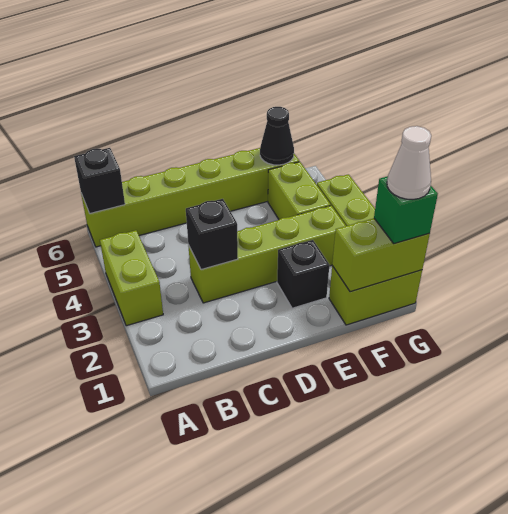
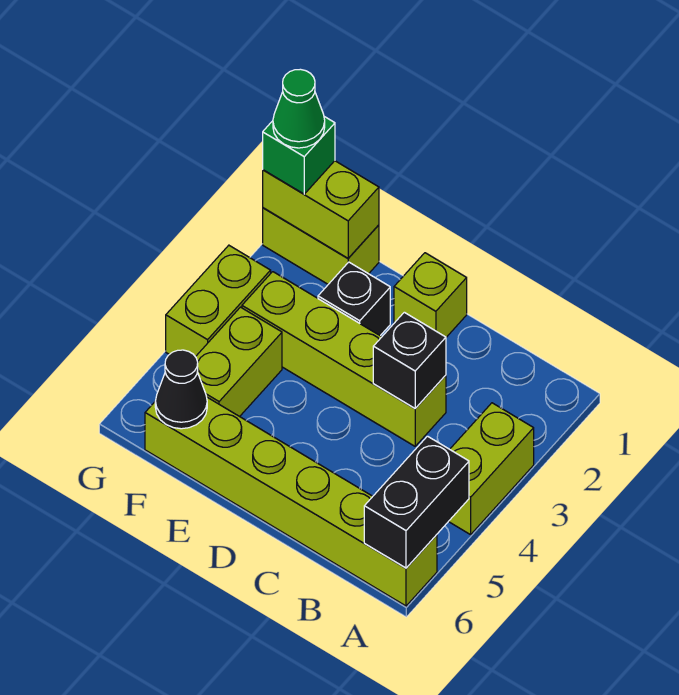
black 1x1 brick [74,148,125,214] -> black 1x2 brick [364,436,469,568]
none -> lime 1x1 brick [394,253,467,337]
white 1x1 cone [387,126,431,199] -> green 1x1 cone [273,69,325,148]

